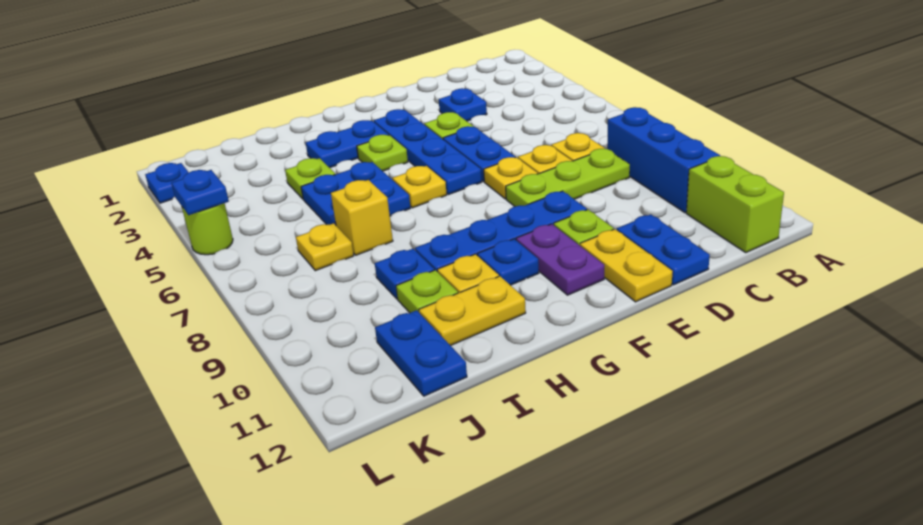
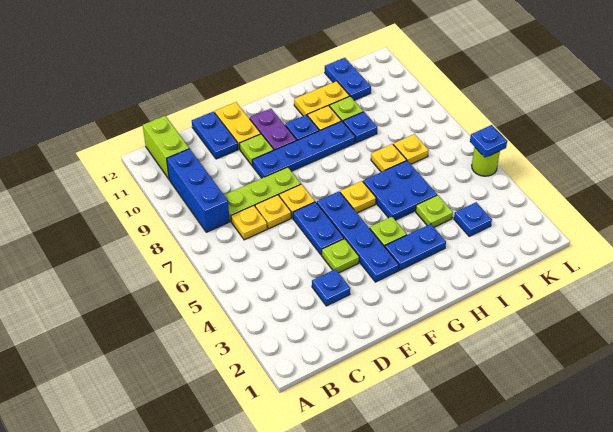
yellow 1x1 brick [331,180,393,255] -> yellow 1x1 plate [371,144,407,172]
blue 1x1 plate [145,163,189,203] -> blue 1x1 plate moved to [454,202,492,236]

